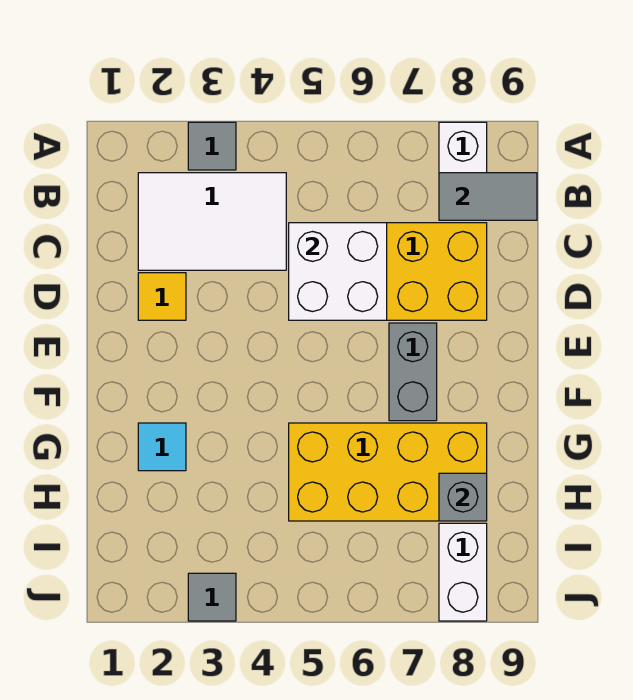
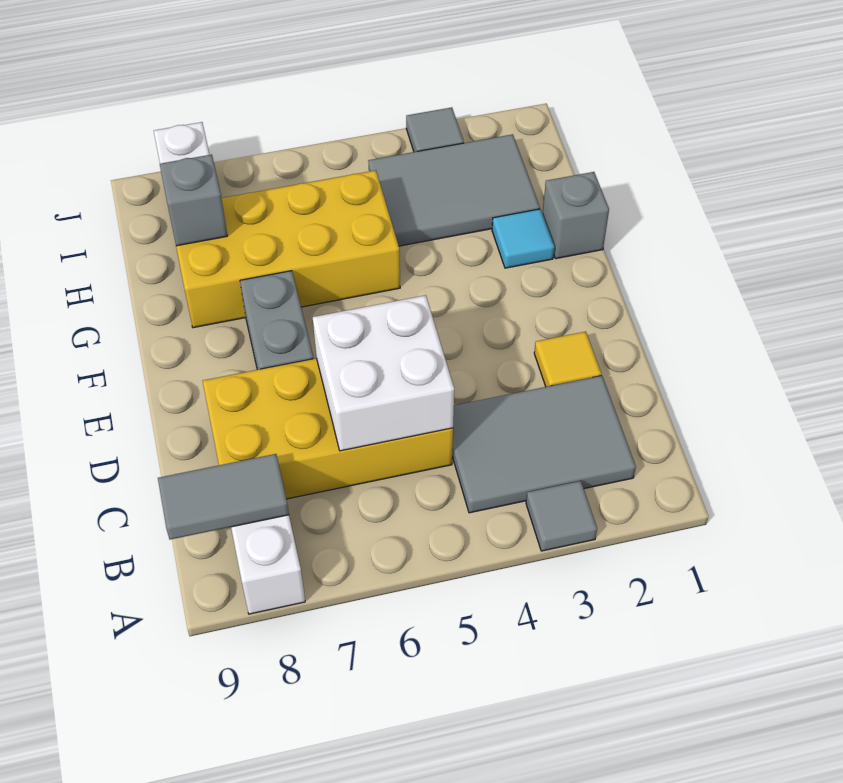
white 2x3 tile [138,173,286,270] -> grey 2x3 tile [452,376,636,513]
none -> grey 1x1 brick [542,172,609,259]
none -> grey 2x3 tile [368,134,540,246]

